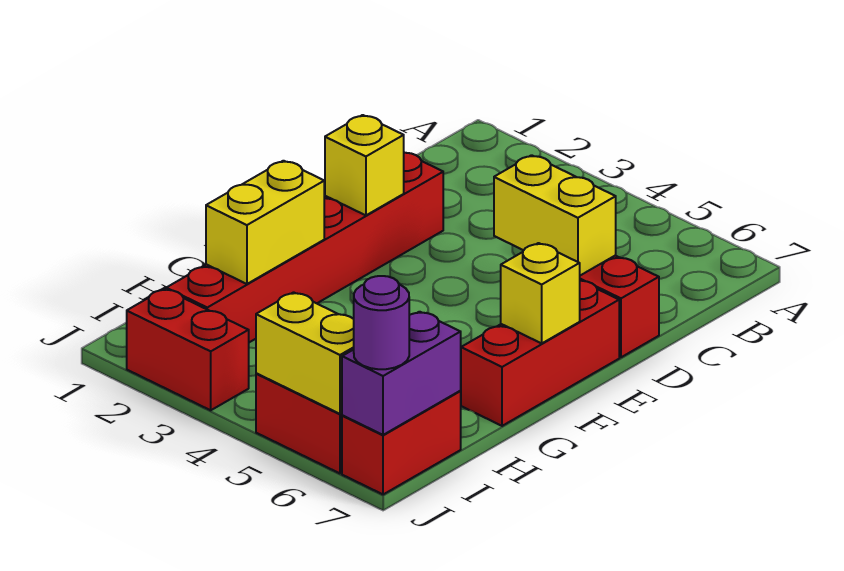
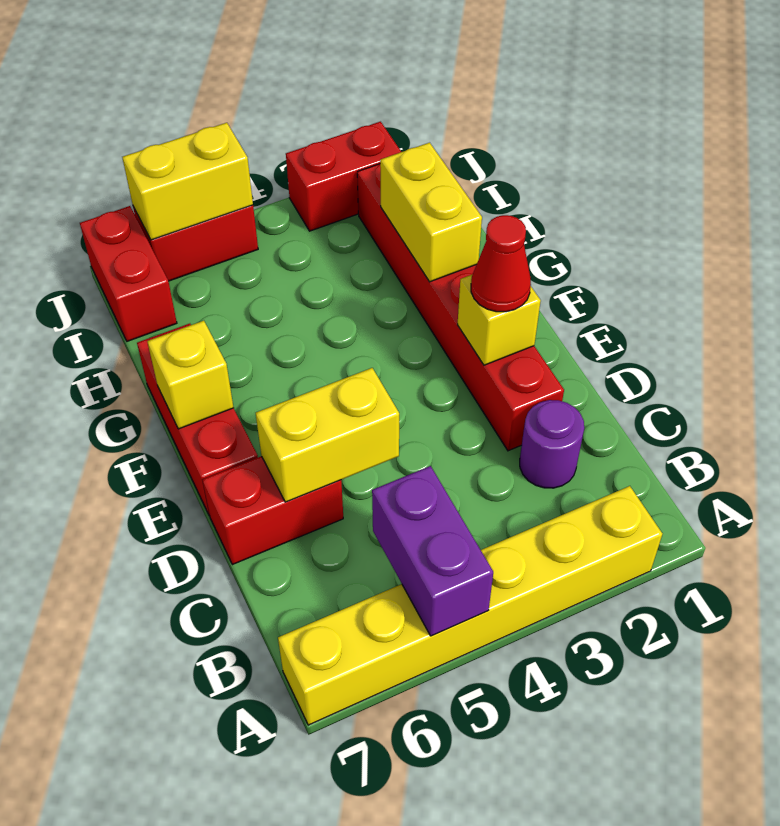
none -> yellow 1x6 brick [278,486,663,725]
none -> red 1x1 cone [471,215,531,312]
purple 1x2 brick [342,312,461,435] -> purple 1x2 brick moved to [372,466,493,636]
purple 1x1 round brick [354,276,409,369] -> purple 1x1 round brick moved to [520,400,584,488]

